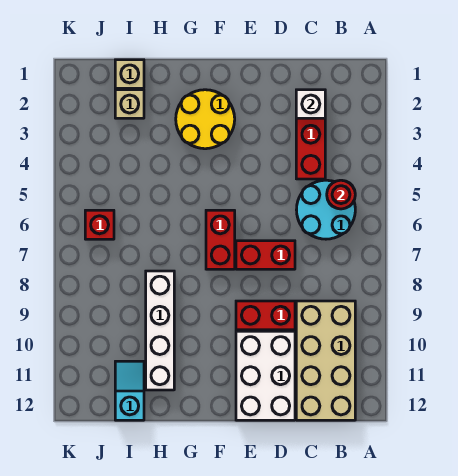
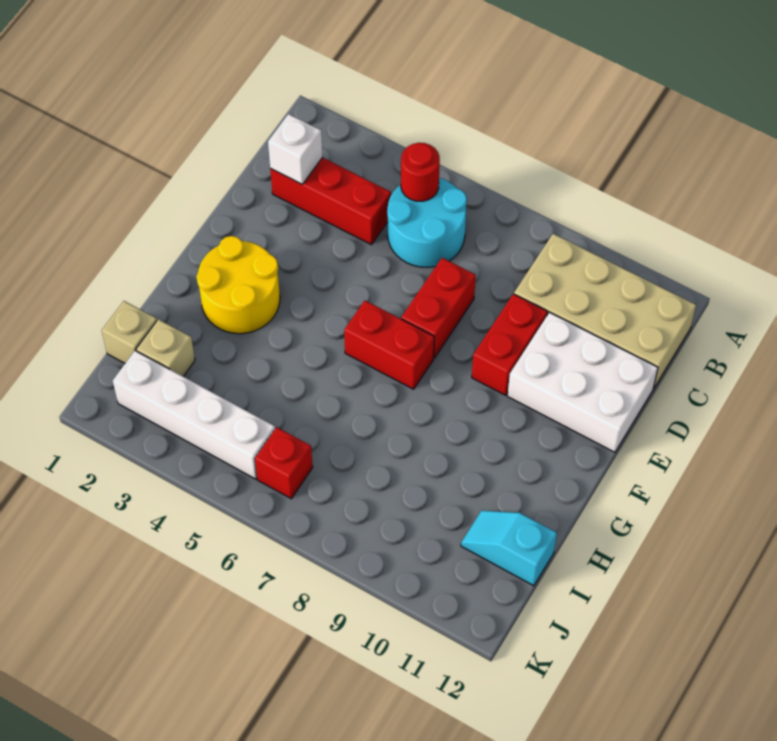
white 1x4 brick [146,271,174,390] -> white 1x4 brick moved to [113,351,275,479]

